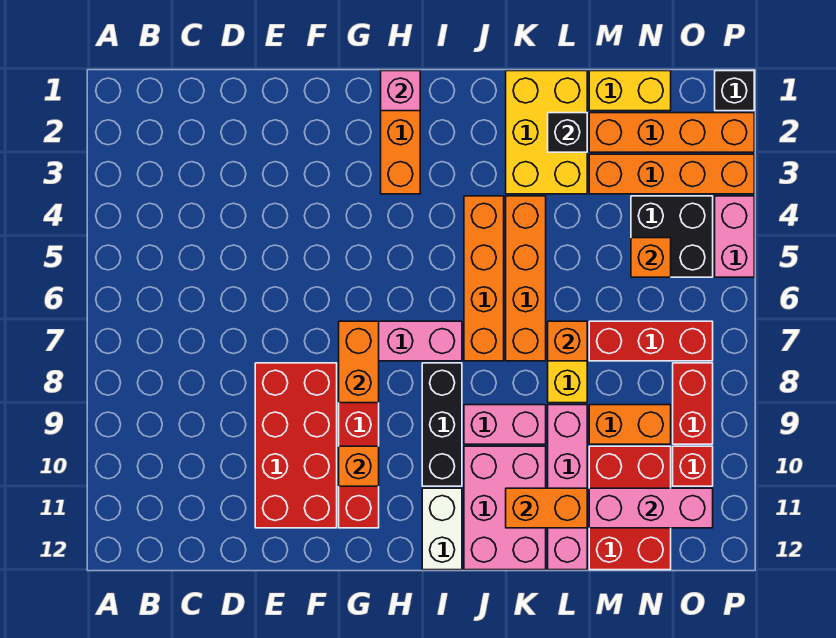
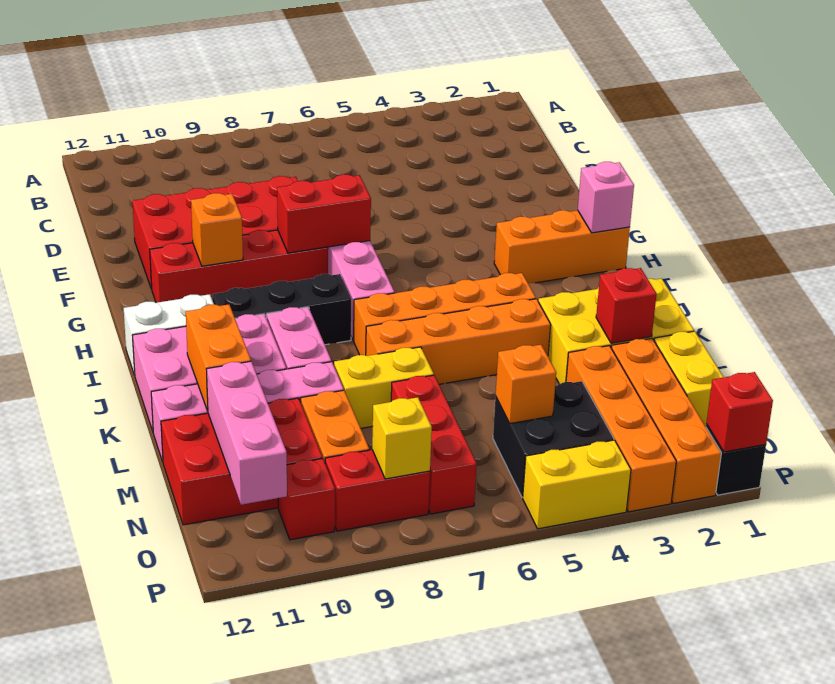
orange 1x2 brick [339,321,379,403] -> red 1x2 brick [277,175,371,253]
black 1x1 brick [548,113,587,152] -> red 1x1 brick [596,268,657,343]
orange 1x1 brick [548,321,587,361] -> none
none -> yellow 1x1 brick [372,397,432,479]
none -> red 1x1 brick [706,372,773,452]
pink 1x2 brick [715,196,754,277] -> yellow 1x2 brick [523,440,631,529]

